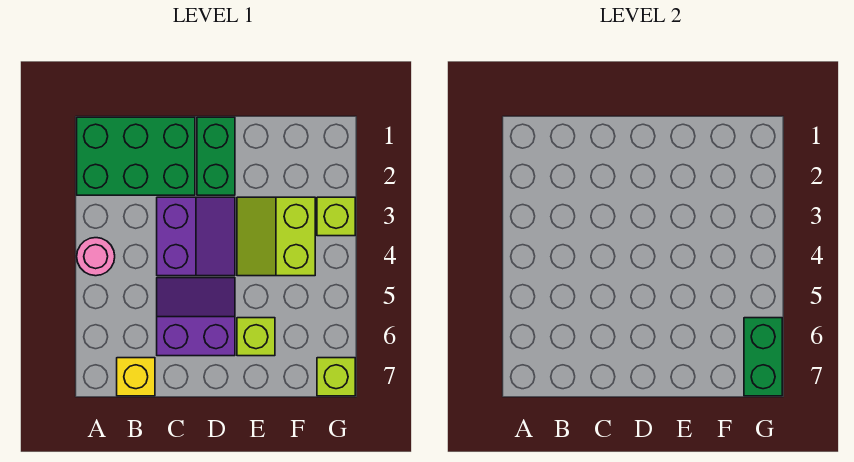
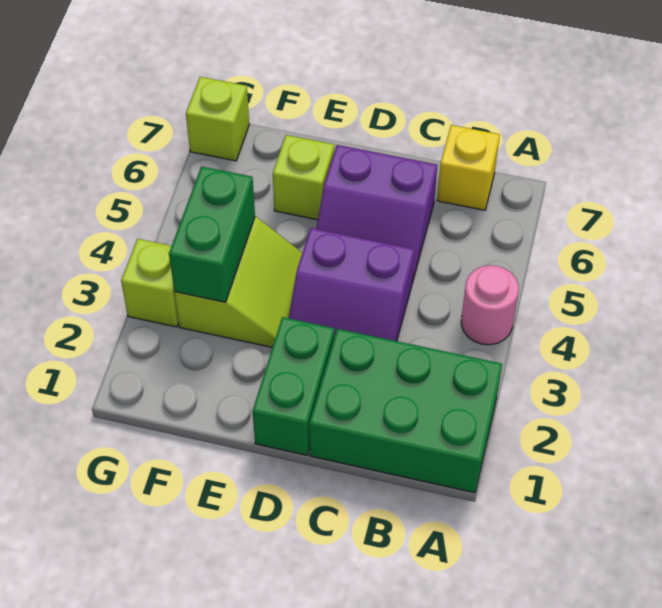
purple 2x2 slope [157,197,235,276] -> purple 2x2 slope turned to [289,228,415,341]
green 1x2 brick [744,318,782,396] -> green 1x2 brick moved to [169,166,255,302]

